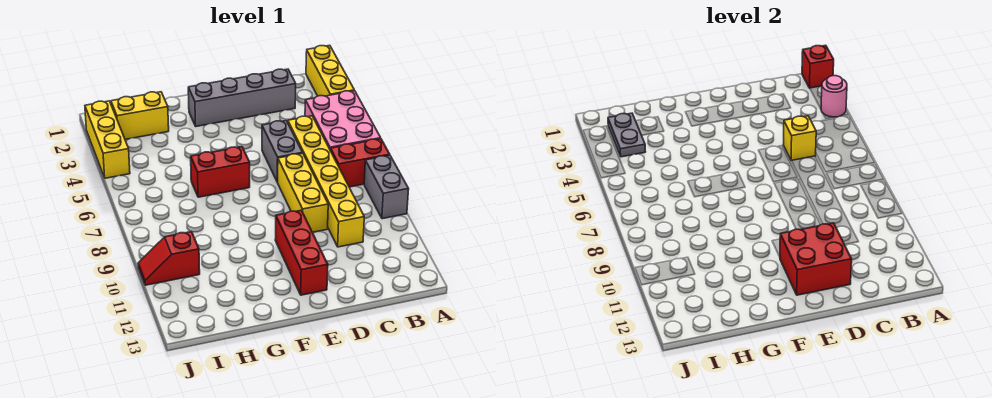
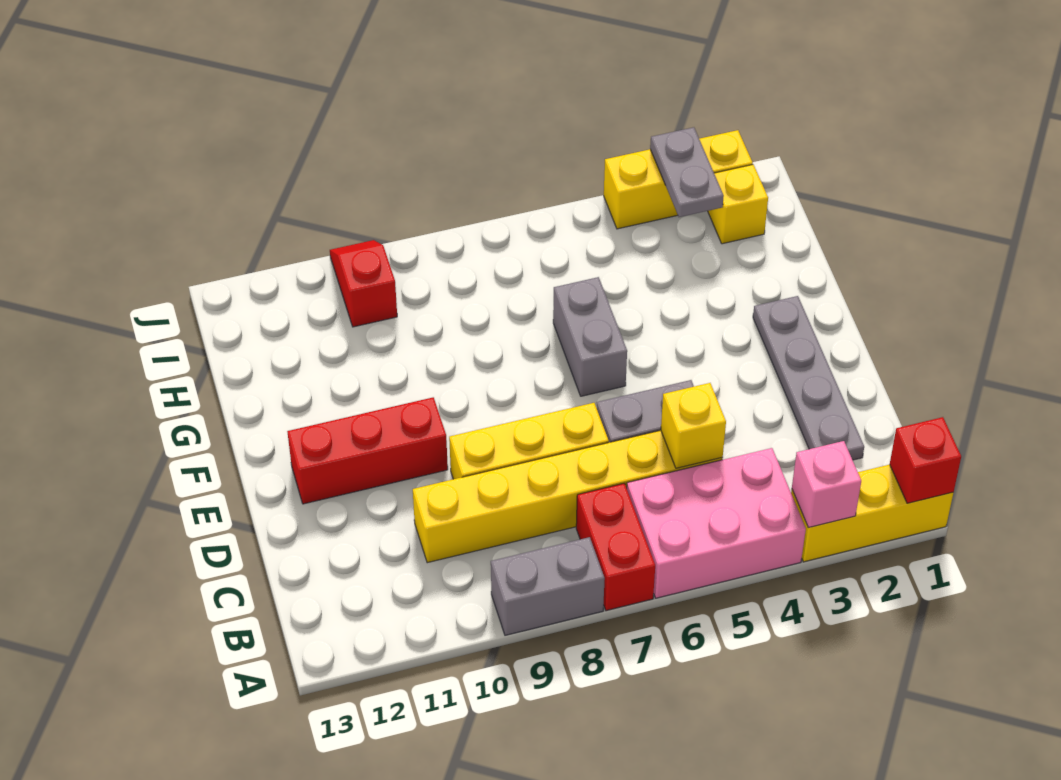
pink 1x1 round brick [821,76,847,117] -> pink 1x1 brick [792,441,861,528]
grey 1x4 brick [188,69,296,126] -> grey 1x4 plate [753,296,864,460]
red 2x2 brick [780,223,852,295] -> none
red 1x2 brick [191,147,250,197] -> grey 1x2 brick [553,277,627,396]
yellow 1x2 brick [111,92,169,139] -> yellow 1x1 brick [708,165,768,244]
grey 1x2 plate [608,113,645,157] -> grey 1x2 plate turned to [650,127,724,217]

